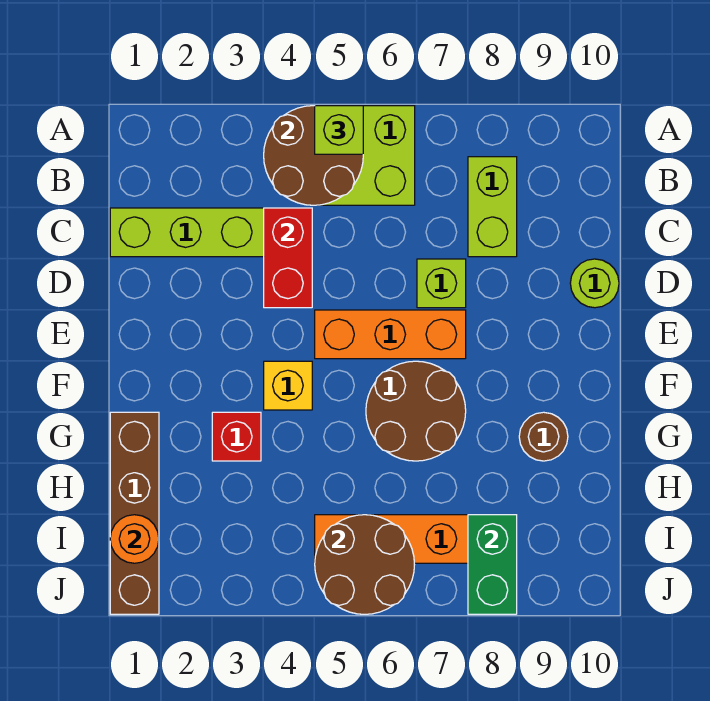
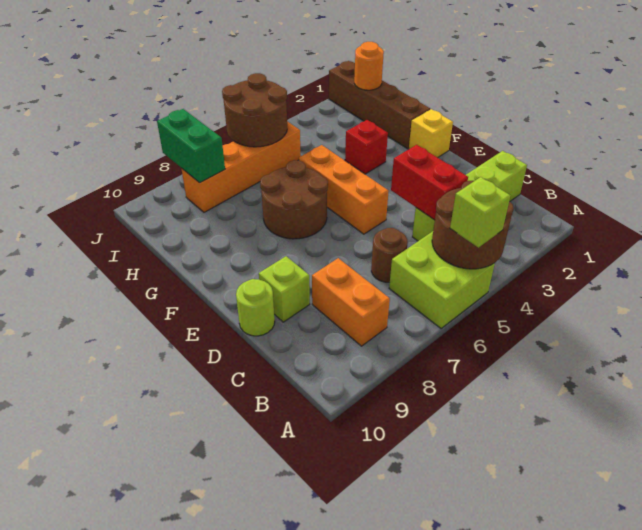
lime 1x2 brick [468,157,517,257] -> orange 1x2 brick [312,258,390,346]
lime 1x1 brick [417,259,466,308] -> lime 1x1 brick moved to [259,256,310,322]
orange 1x3 brick [315,310,466,359] -> orange 1x3 brick turned to [299,145,389,234]
yellow 1x1 brick [264,361,312,410] -> yellow 1x1 brick moved to [409,109,453,158]
brown 1x1 round brick [519,412,568,461] -> brown 1x1 round brick moved to [371,228,408,282]

